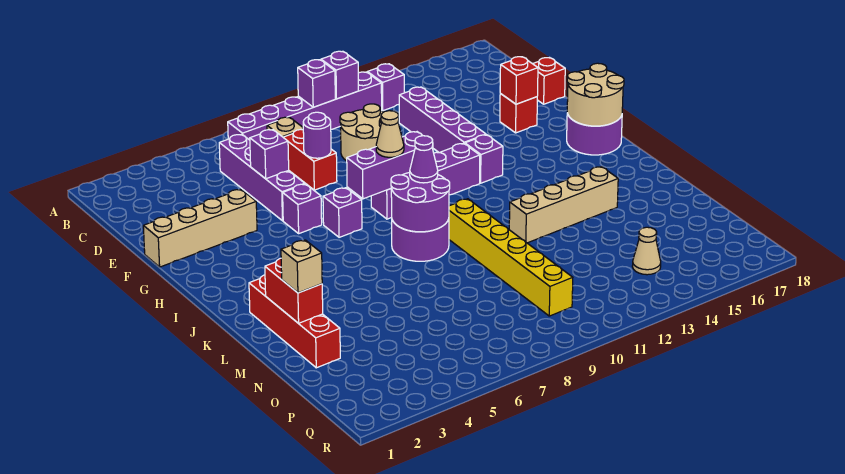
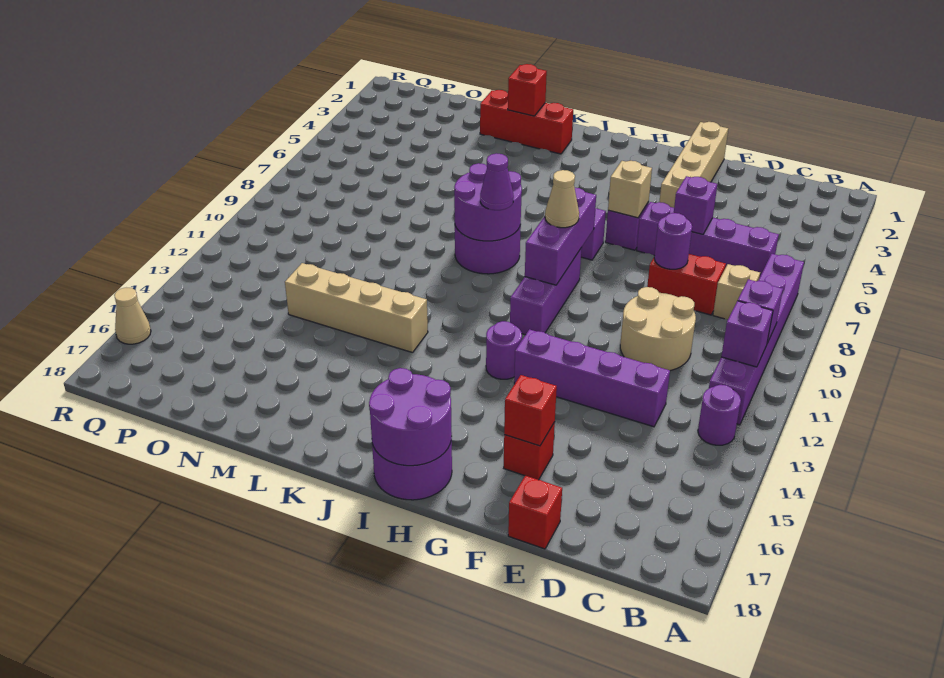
purple 1x1 brick [367,64,404,111] -> purple 1x1 round brick [698,385,741,445]
purple 1x4 brick [371,143,480,219] -> purple 1x3 brick [510,248,582,335]
purple 1x1 brick [465,135,503,183] -> purple 1x1 round brick [486,321,522,379]
tan 2x2 round brick [567,63,624,126] -> purple 2x2 round brick [369,368,452,466]
red 1x4 brick [249,275,340,368] -> red 1x3 brick [480,90,573,154]
yellow 1x6 brick [449,199,573,316] -> none
red 1x2 brick [265,258,323,323] -> red 1x1 brick [508,64,547,116]
tan 1x4 brick [509,167,618,243] -> tan 1x4 brick turned to [285,263,428,353]
tan 1x1 brick [281,240,322,293] -> tan 1x1 brick moved to [608,161,652,218]
tan 1x1 cone [632,227,661,275] -> tan 1x1 cone moved to [114,288,151,344]

